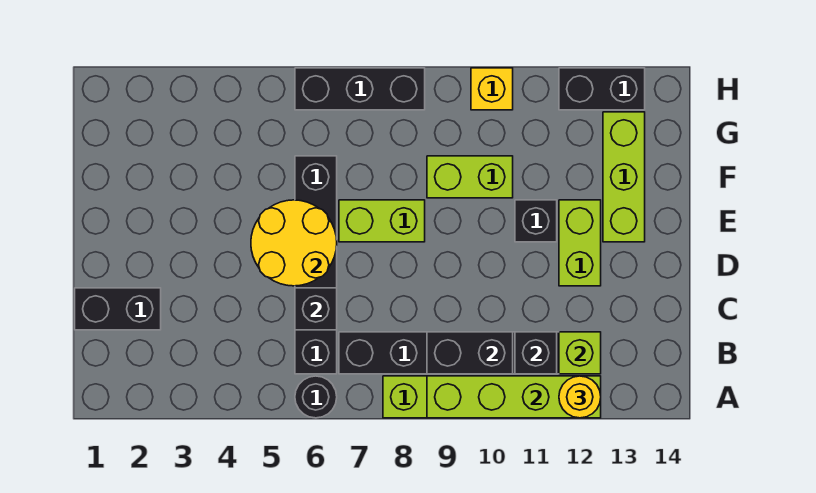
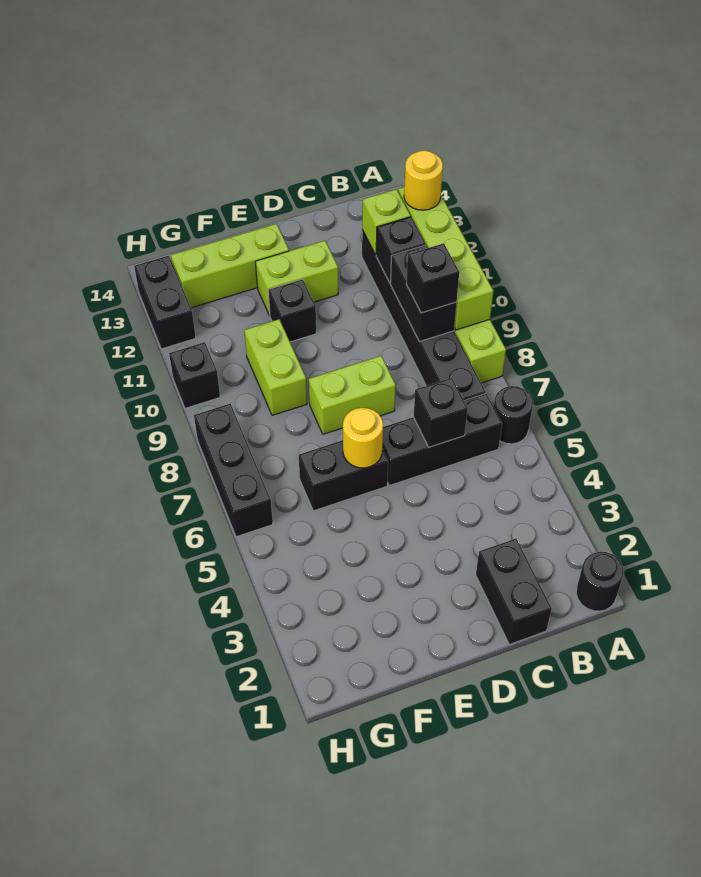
none -> black 1x1 round brick [576,552,623,611]
none -> black 1x1 brick [406,243,459,313]
yellow 2x2 round brick [251,200,337,286] -> yellow 1x1 round brick [343,408,383,468]
lime 1x2 brick [339,200,425,242] -> lime 1x2 brick turned to [308,356,396,434]
yellow 1x1 brick [471,68,513,110] -> black 1x1 brick [169,342,220,408]

